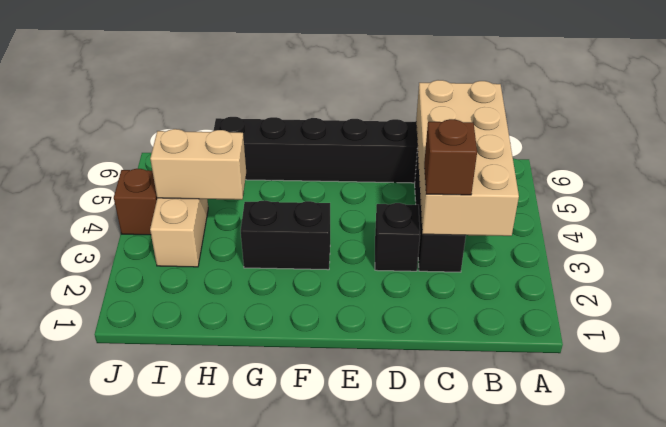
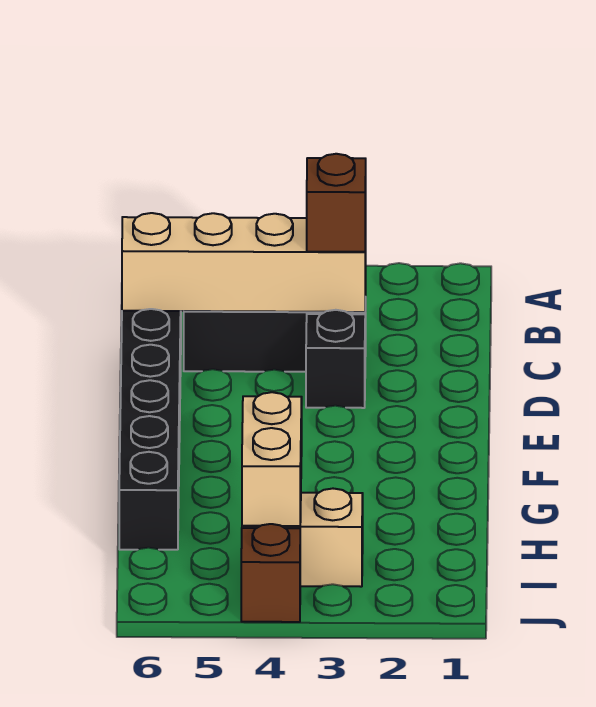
tan 2x4 brick [416,80,519,236] -> tan 1x4 brick [122,213,366,312]
black 1x2 brick [241,201,330,270] -> none

